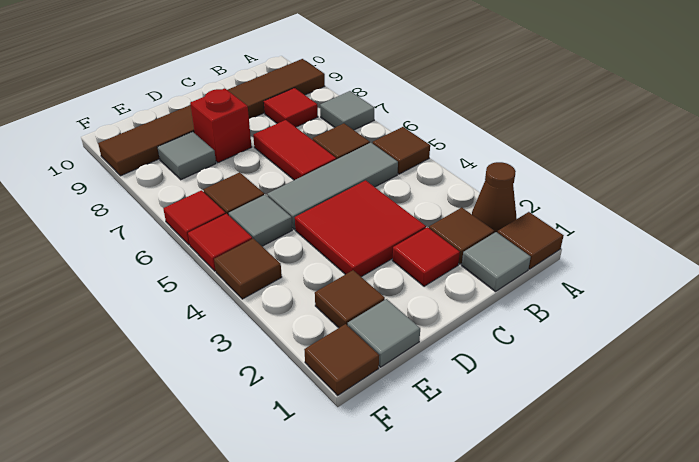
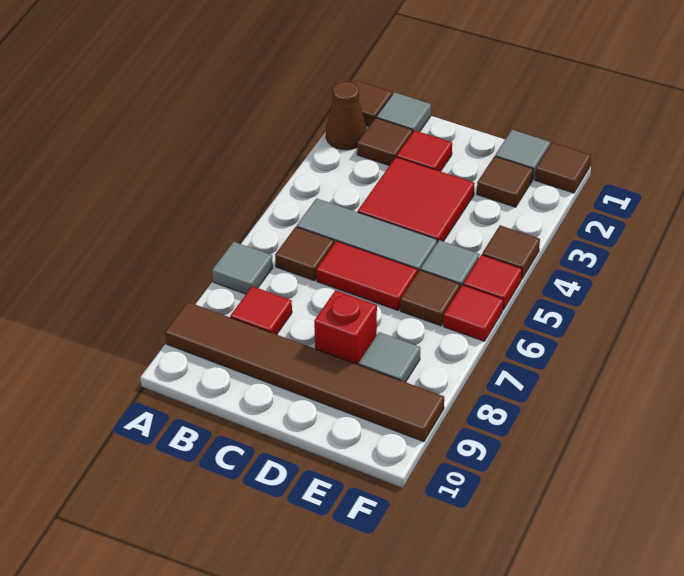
brown 1x1 tile [373,127,430,174] -> none
red 1x2 tile [253,120,336,180] -> red 1x2 tile turned to [316,241,418,310]

